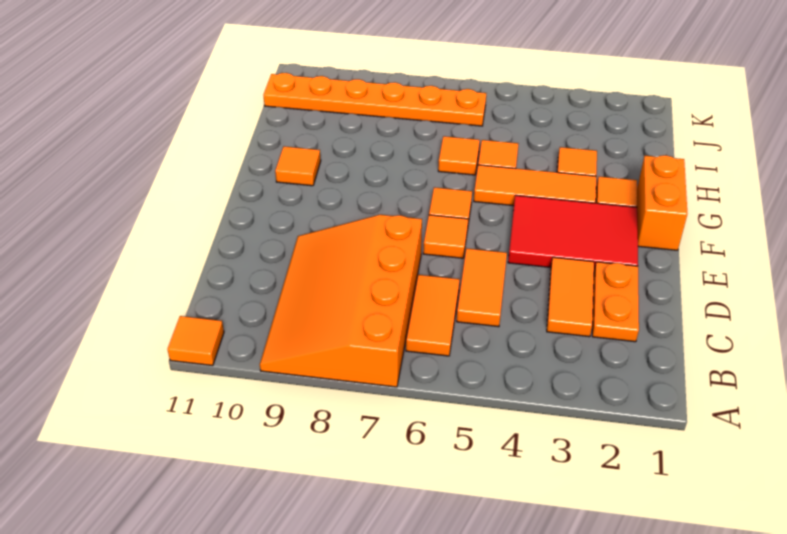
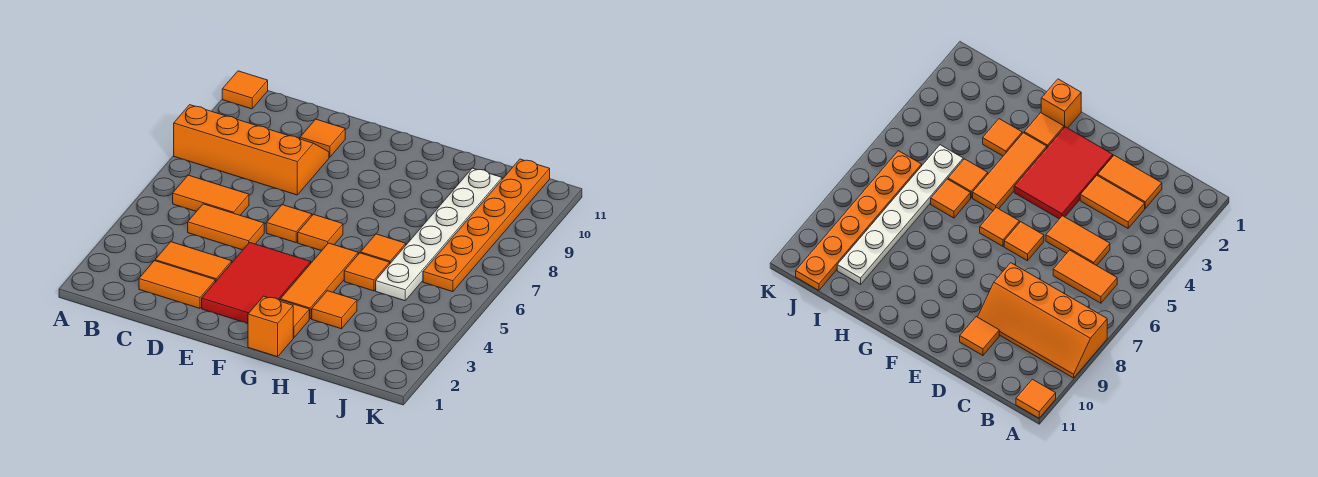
orange 3x4 slope [260,215,422,387] -> orange 2x4 slope [174,105,329,195]
orange 1x2 plate [592,262,639,342] -> orange 1x2 tile [139,261,215,308]
orange 1x2 brick [637,155,687,250] -> orange 1x1 brick [248,296,293,357]
orange 1x1 tile [275,146,321,186] -> orange 1x1 tile moved to [300,119,345,157]
none -> white 1x6 plate [376,168,502,301]

